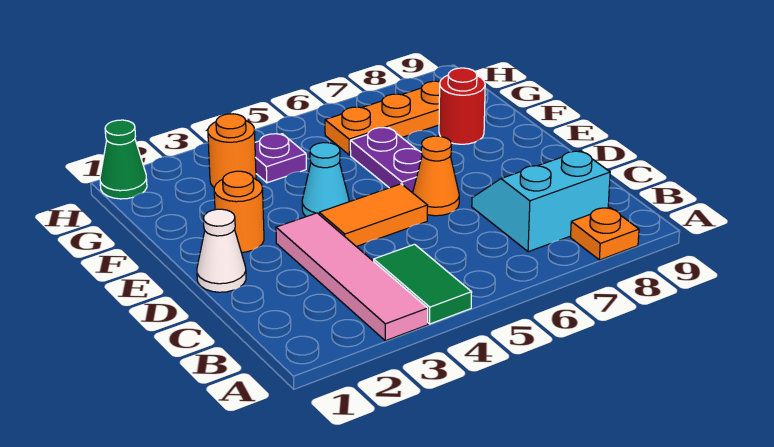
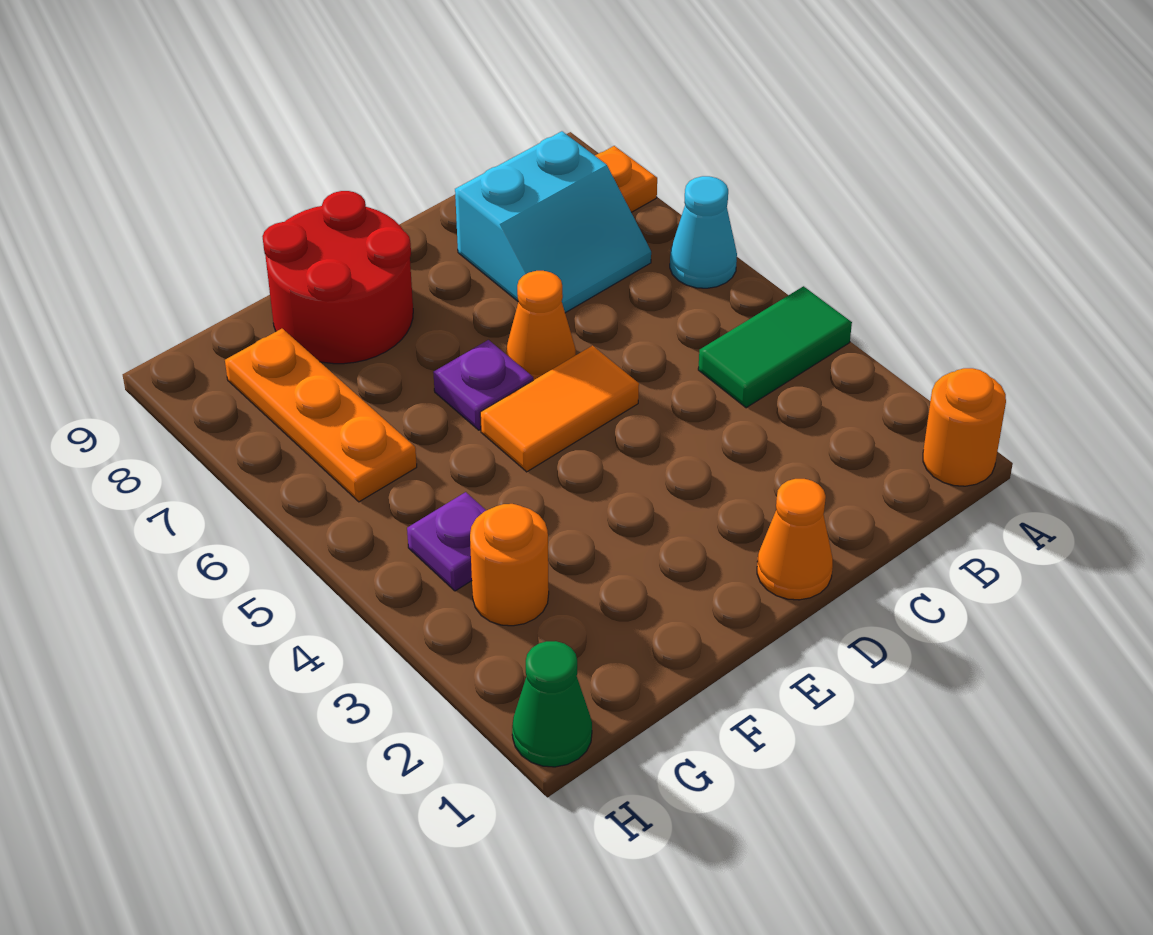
pink 1x4 tile [276,213,428,341] -> none
cyan 2x2 slope [472,151,610,252] -> cyan 2x2 slope turned to [455,131,651,313]
white 1x1 cone [197,209,246,292] -> orange 1x1 cone [757,479,833,600]
orange 1x2 tile [319,184,428,247] -> orange 1x2 tile turned to [480,346,639,472]
orange 1x1 round brick [214,171,264,252] -> orange 1x1 round brick moved to [923,368,1006,486]
cyan 1x1 cone [302,143,349,217] -> cyan 1x1 cone moved to [670,176,737,288]
purple 1x2 plate [350,128,422,193] -> purple 1x1 plate [433,340,533,430]
red 1x1 round brick [439,68,485,144] -> red 2x2 round brick [262,191,413,364]

